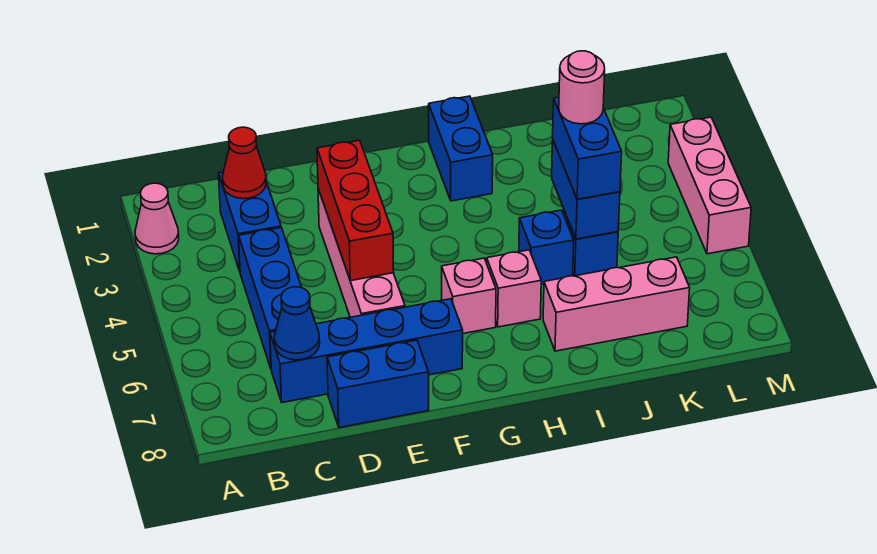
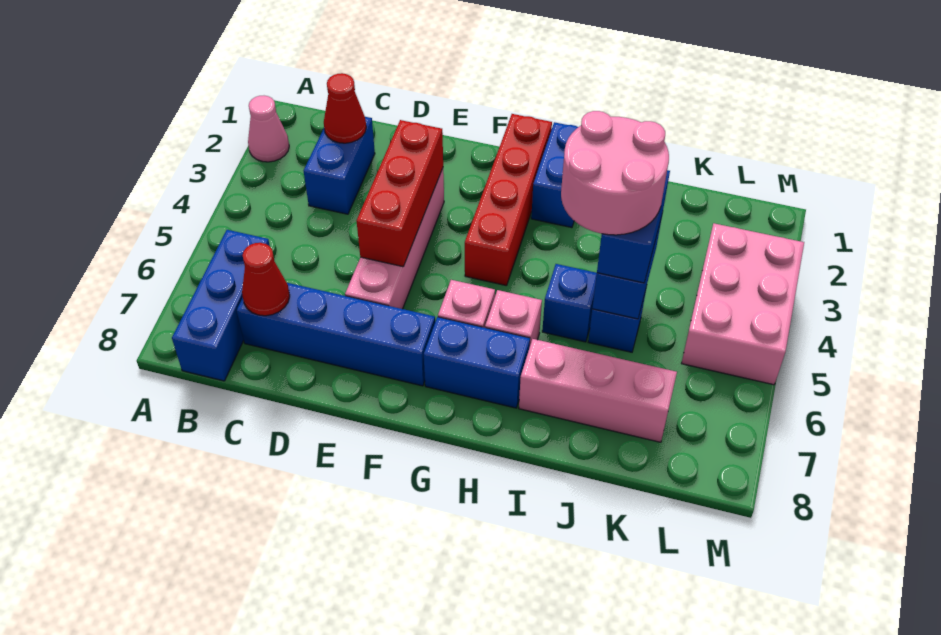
blue 1x3 brick [239,228,302,368] -> blue 1x3 brick moved to [172,230,270,381]
blue 1x1 cone [274,287,320,360] -> red 1x1 cone [242,243,290,316]
blue 1x2 brick [327,340,429,428] -> blue 1x2 brick moved to [424,317,530,408]
none -> red 1x4 brick [465,114,552,286]
pink 1x1 round brick [559,51,605,124] -> pink 2x2 round brick [561,111,669,235]
pink 1x3 brick [668,117,751,254] -> pink 2x3 brick [681,223,804,385]

